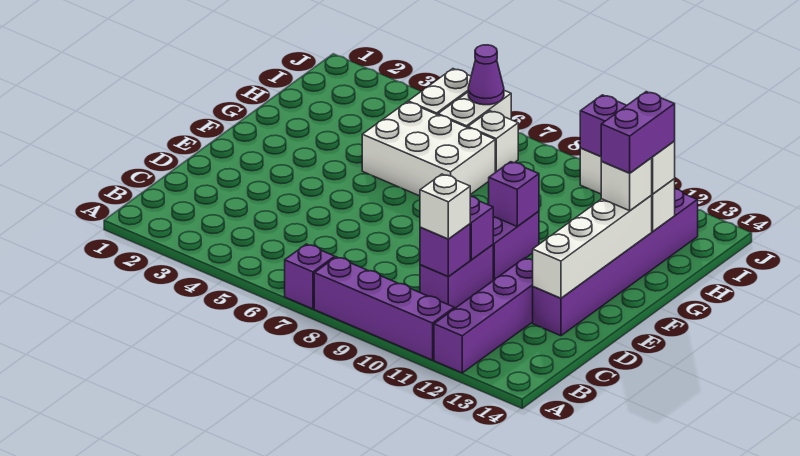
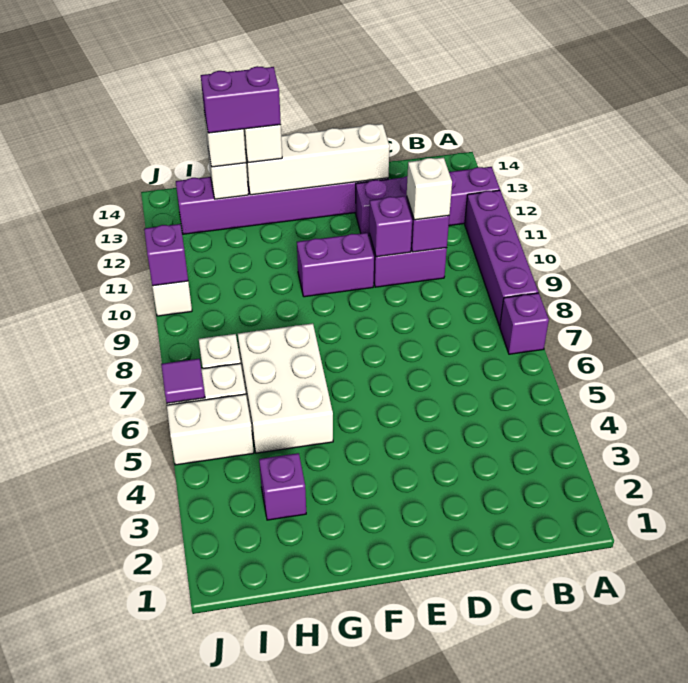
purple 1x1 brick [489,162,539,226] -> purple 1x1 brick moved to [259,453,306,520]
purple 1x1 cone [468,45,504,105] -> purple 1x1 tile [161,359,205,403]

